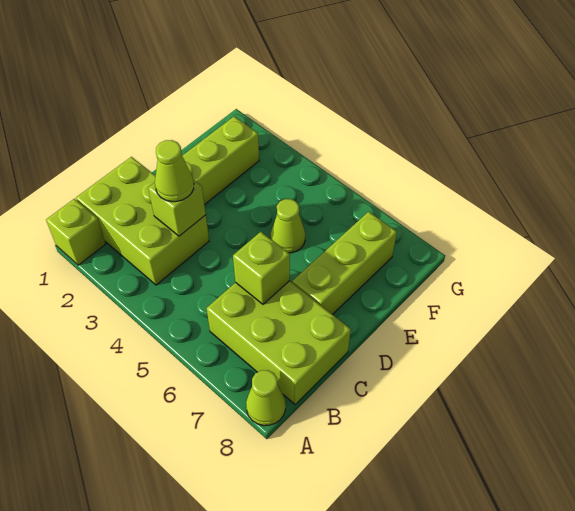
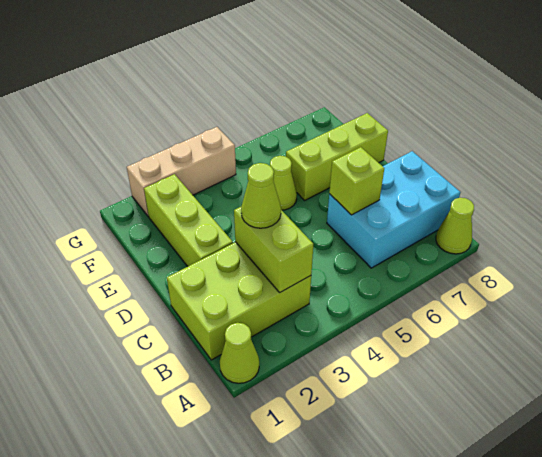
lime 1x1 brick [46,199,105,265] -> lime 1x1 cone [220,323,259,383]
lime 2x3 brick [206,281,351,404] -> cyan 2x3 brick [327,151,460,268]
lime 1x1 brick [148,180,206,236] -> lime 1x2 brick [234,207,313,292]
lime 1x3 brick [292,212,397,315] -> lime 1x3 brick turned to [286,113,388,200]
none -> tan 1x3 brick [127,127,236,216]

